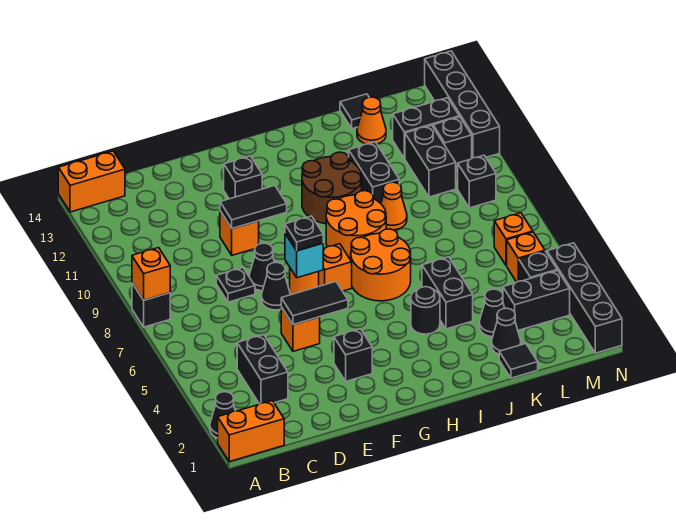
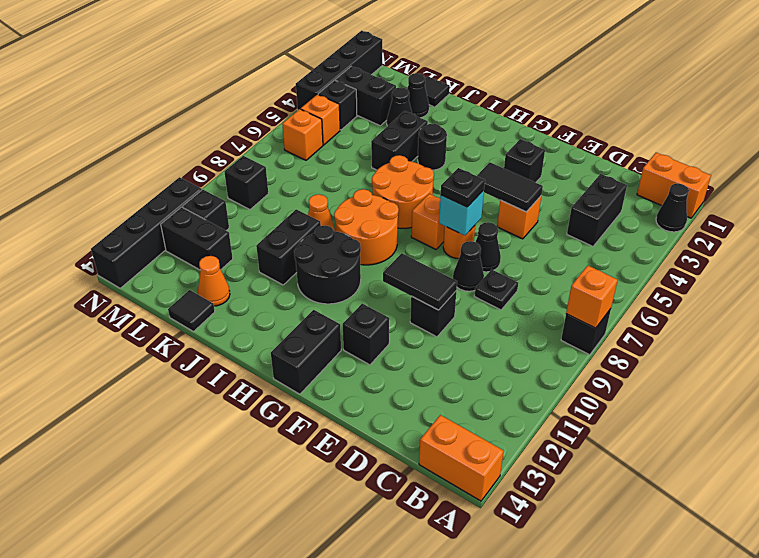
orange 1x1 brick [220,211,259,255] -> black 1x1 brick [410,291,456,337]
brown 2x2 round brick [302,152,362,224] -> black 2x2 round brick [294,225,361,304]
black 1x2 brick [405,125,456,197] -> black 1x2 brick moved to [271,310,341,394]

